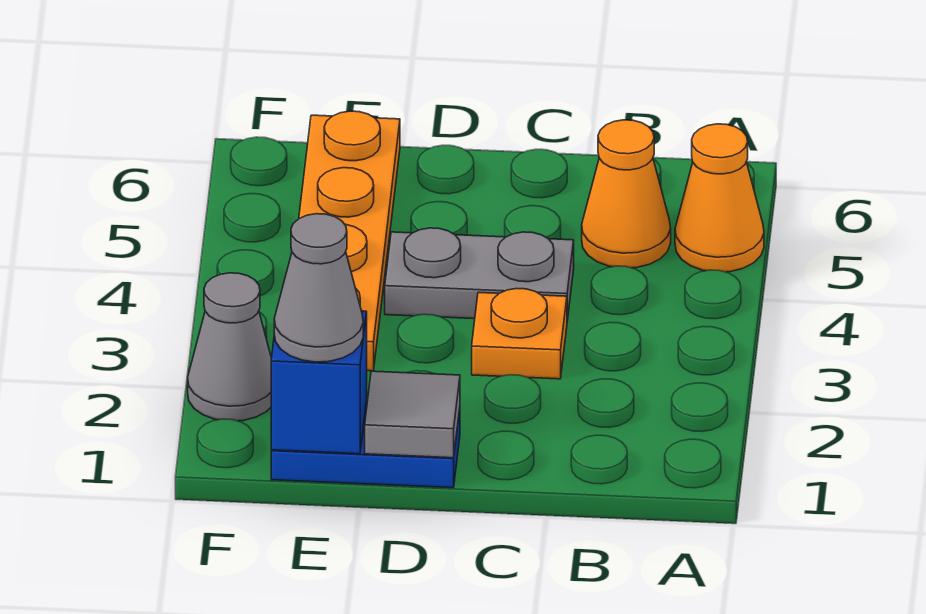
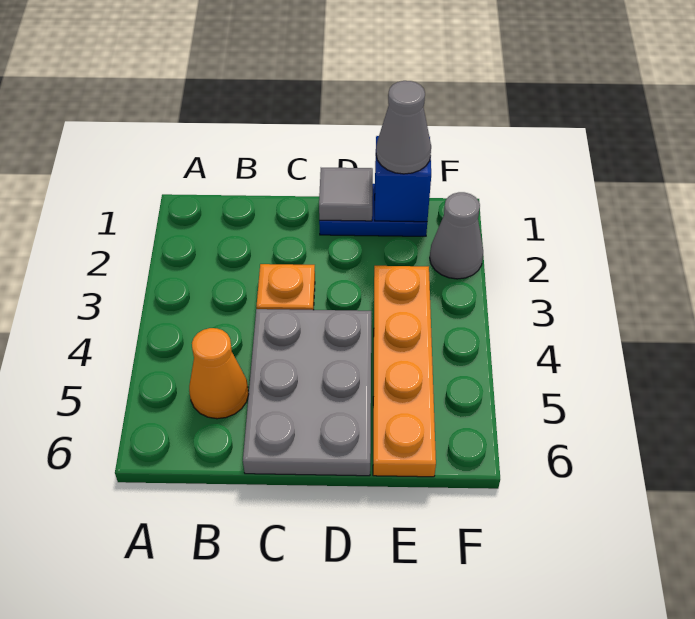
orange 1x1 cone [675,124,764,272] -> none
grey 1x2 plate [385,228,574,320] -> grey 2x3 plate [243,309,371,476]

